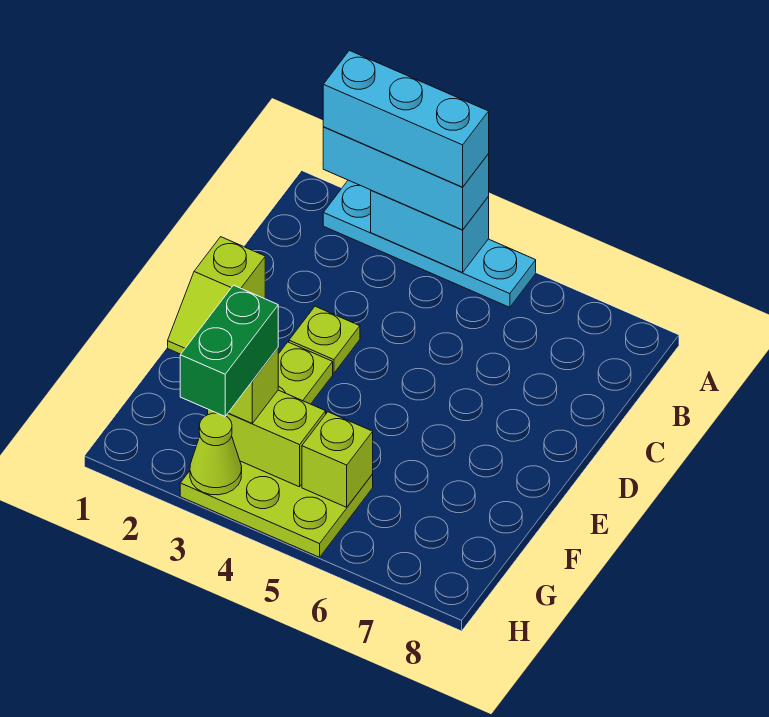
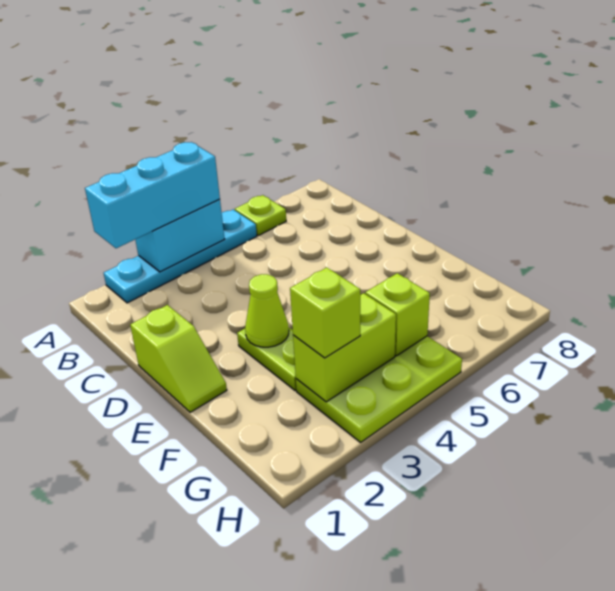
cyan 1x3 brick [323,50,489,187] -> none
lime 1x1 plate [289,306,360,373] -> lime 1x1 plate moved to [235,195,286,236]
green 1x2 brick [180,285,278,416] -> none
lime 1x1 cone [190,413,242,495] -> lime 1x1 cone moved to [245,274,289,347]

